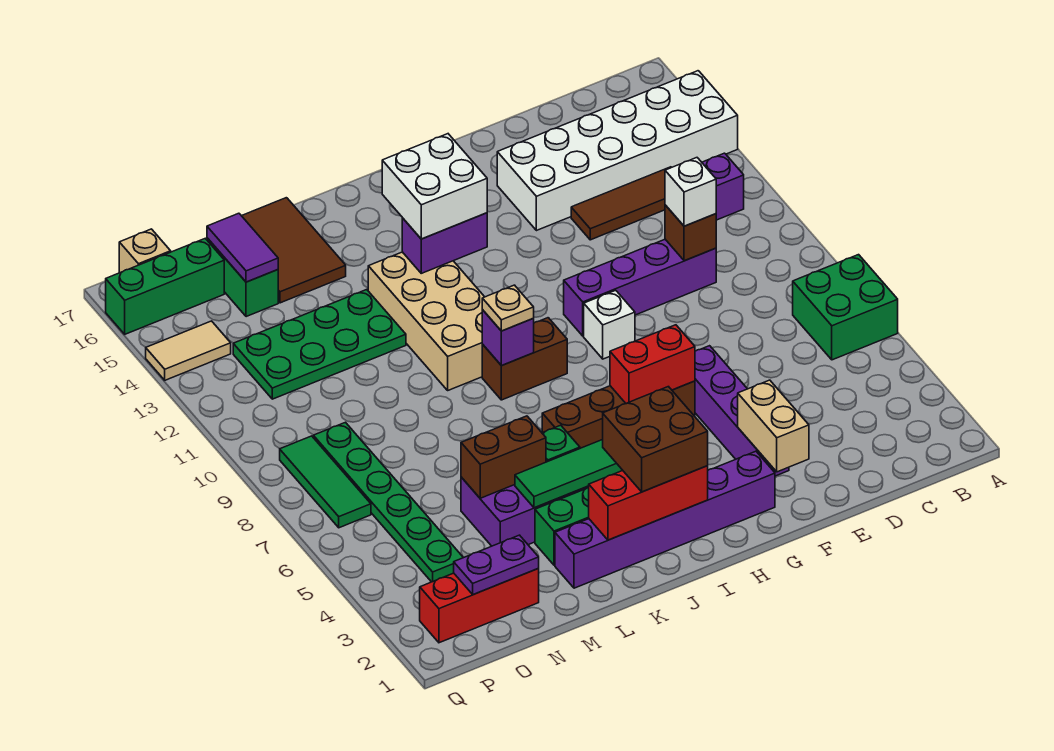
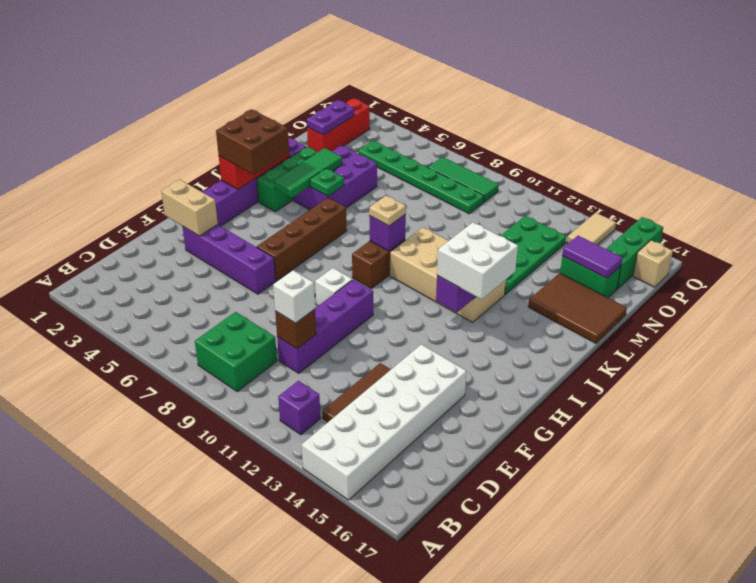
green 2x2 brick [793,255,898,360] -> green 2x2 brick moved to [195,312,277,392]
red 1x2 brick [610,325,695,403] -> none
brown 1x2 brick [461,416,546,498] -> none

